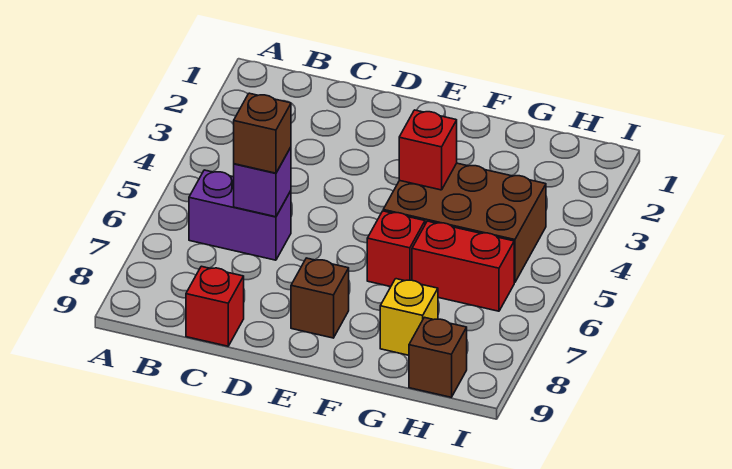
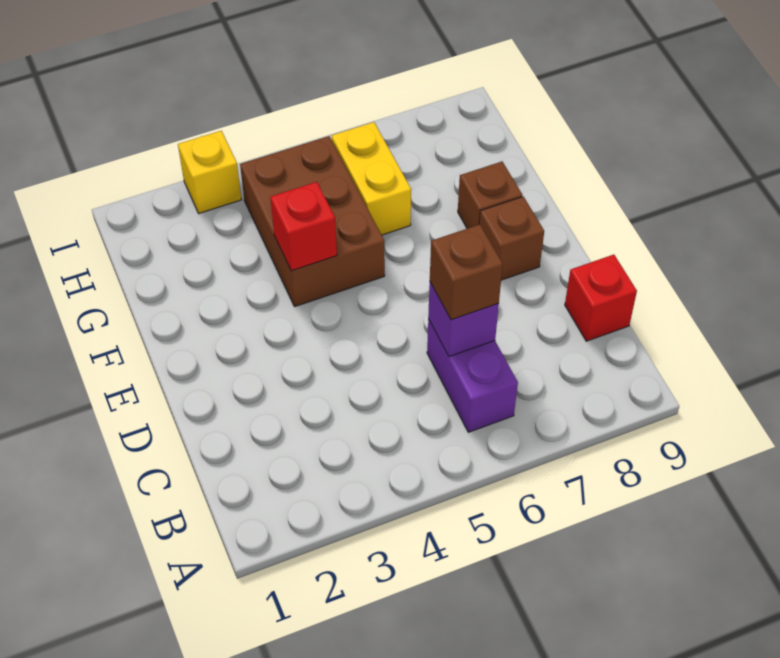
red 1x1 brick [367,211,425,287] -> none
red 1x2 brick [412,221,514,311] -> yellow 1x2 brick [332,122,411,235]
yellow 1x1 brick [380,279,438,355] -> yellow 1x1 brick moved to [178,131,241,213]
brown 1x1 brick [409,317,467,397] -> brown 1x1 brick moved to [458,162,522,229]

